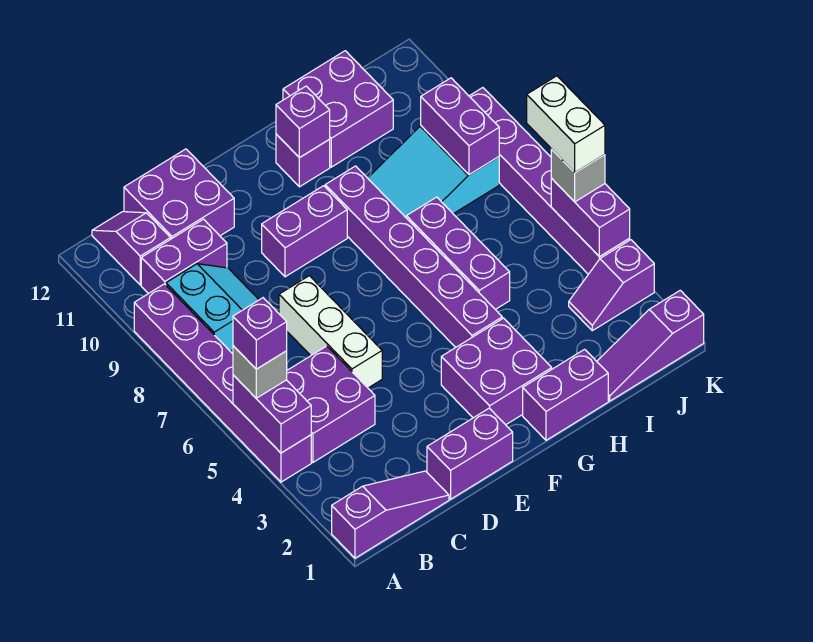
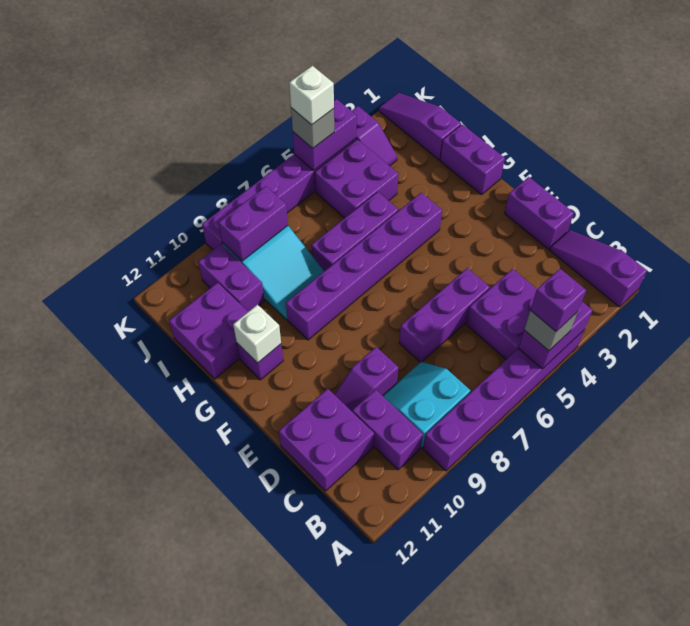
purple 1x2 slope [92,212,171,285] -> purple 1x2 slope moved to [334,347,399,411]
white 1x3 brick [279,276,382,388] -> purple 1x3 brick [399,268,490,362]
purple 1x2 brick [262,186,347,277] -> purple 1x2 brick moved to [198,244,264,312]
purple 2x2 brick [441,318,552,425] -> purple 2x2 brick moved to [315,139,398,218]
purple 1x1 brick [276,86,330,158] -> white 1x1 brick [233,305,281,363]
purple 1x3 slope [597,290,704,401] -> purple 1x3 slope turned to [379,93,461,160]
white 1x2 brick [527,76,605,173] -> white 1x1 brick [289,66,334,125]

